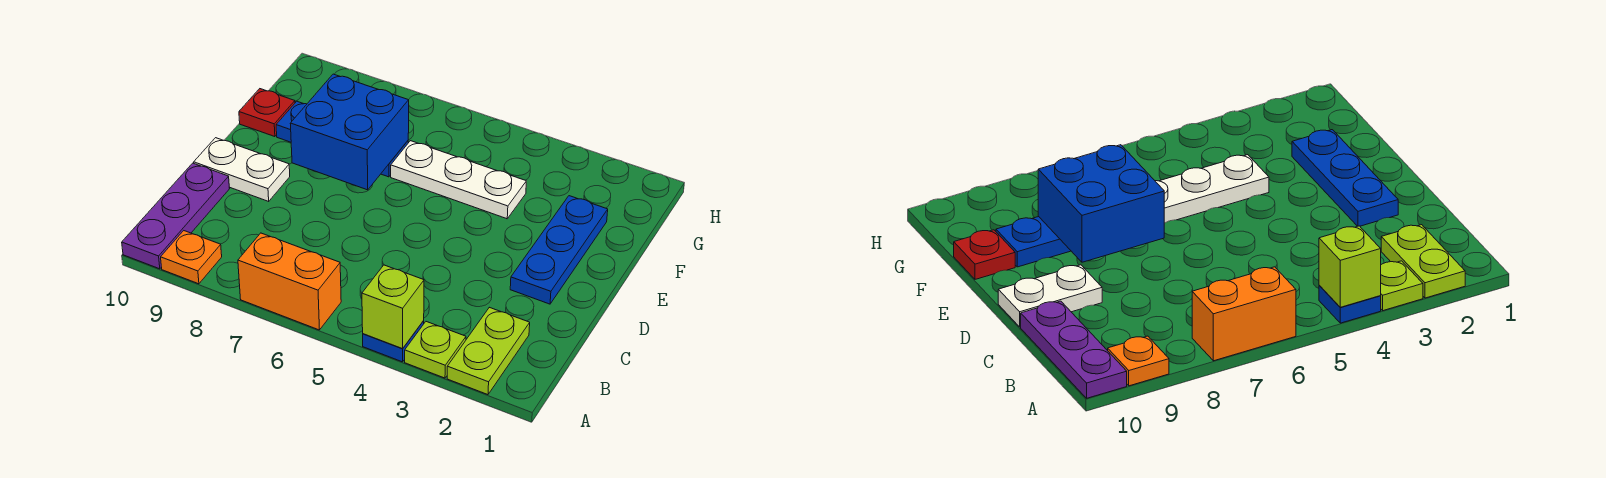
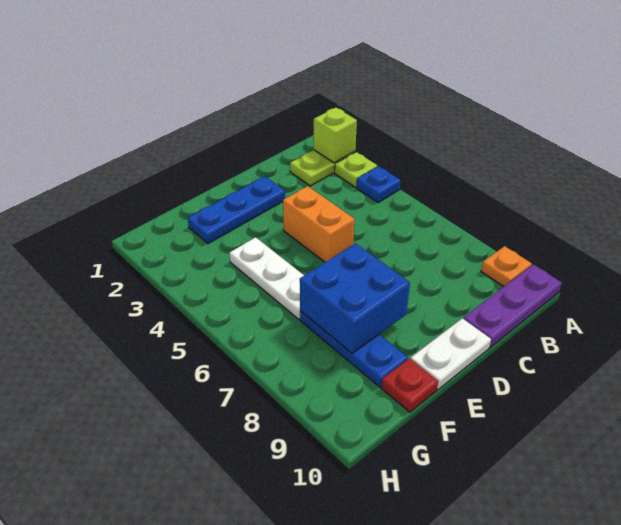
lime 1x1 brick [362,265,424,349] -> lime 1x1 brick moved to [314,108,357,163]
orange 1x2 brick [238,233,341,330] -> orange 1x2 brick moved to [283,186,354,262]
white 1x2 plate [194,138,290,201] -> white 1x2 plate turned to [411,318,491,390]

